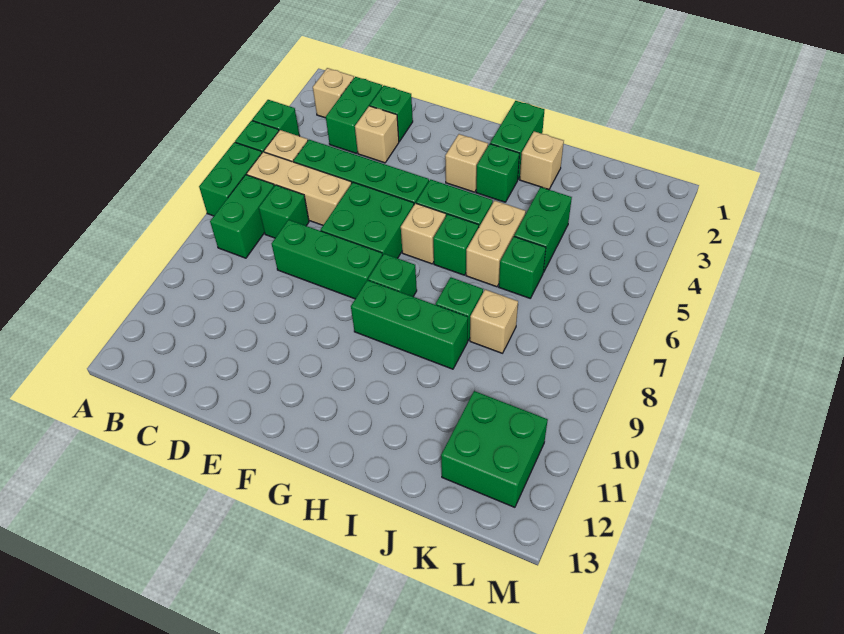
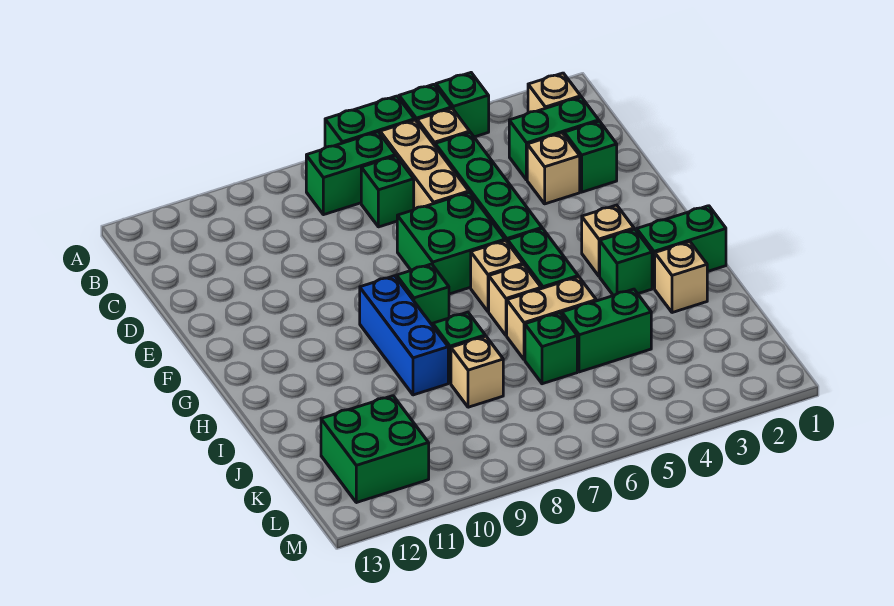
green 1x3 brick [272,220,383,299] -> none
green 1x3 brick [351,280,468,369] -> blue 1x3 brick [360,276,448,395]
green 1x1 brick [433,214,479,275] -> tan 1x1 brick [489,265,541,336]

